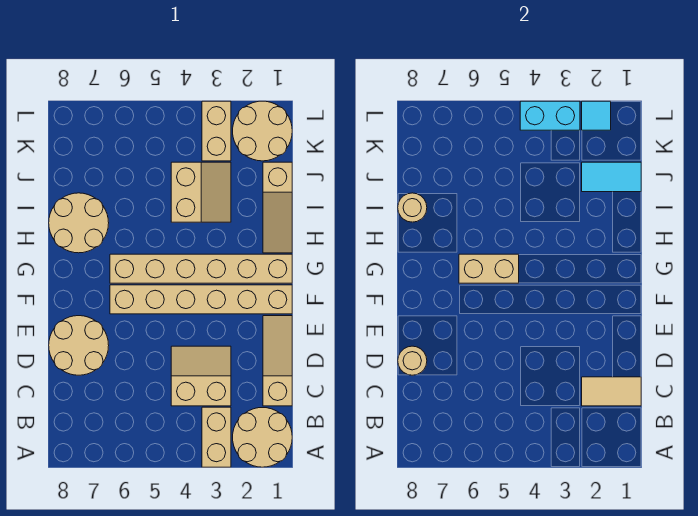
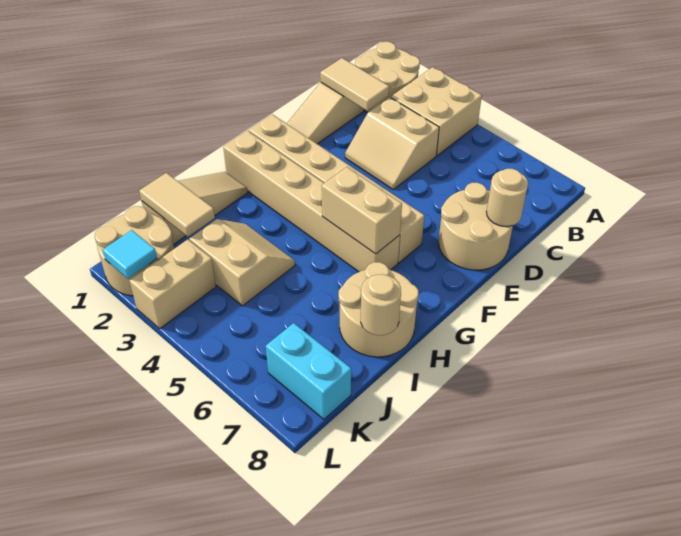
tan 1x2 brick [202,407,231,467] -> tan 2x2 brick [391,67,482,155]
tan 2x2 slope [171,162,231,222] -> tan 2x2 slope turned to [189,219,295,306]
cyan 1x2 tile [582,162,641,192] -> tan 1x2 tile [139,173,215,237]
cyan 1x2 brick [520,101,580,130] -> cyan 1x2 brick moved to [266,323,351,419]

